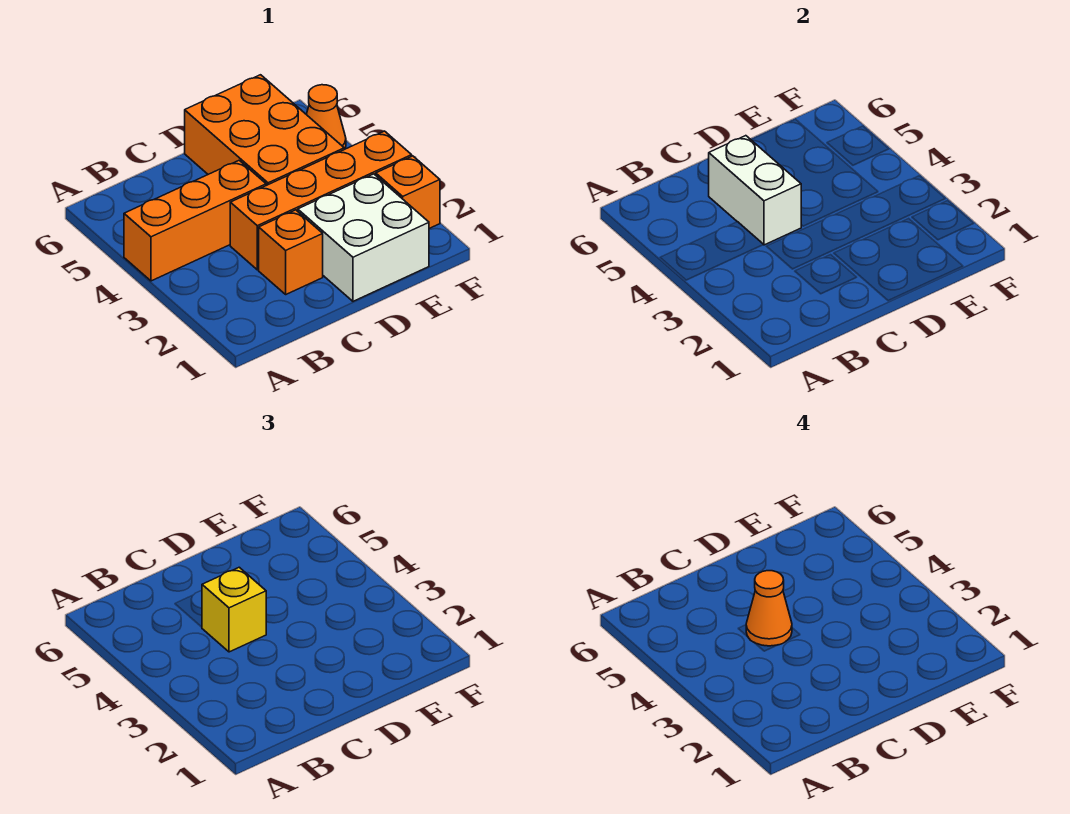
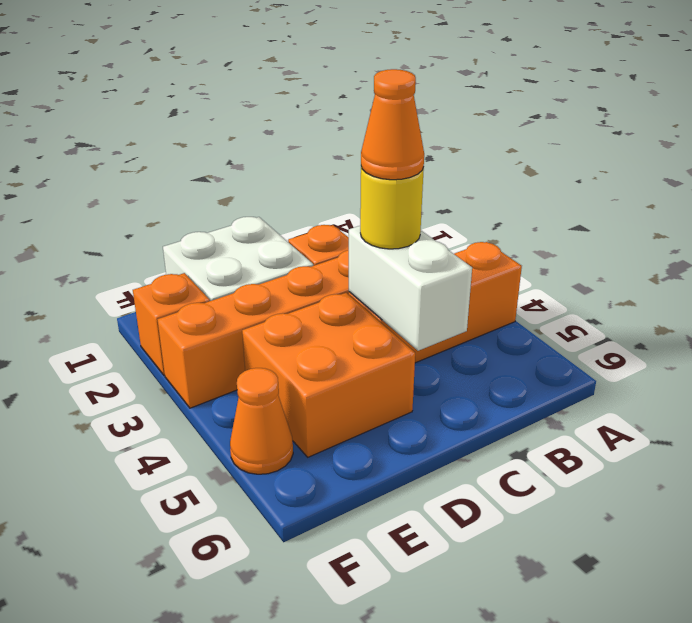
yellow 1x1 brick [202,567,266,652] -> yellow 1x1 round brick [360,167,424,249]
orange 2x3 brick [185,75,344,185] -> orange 2x2 brick [242,293,415,457]

